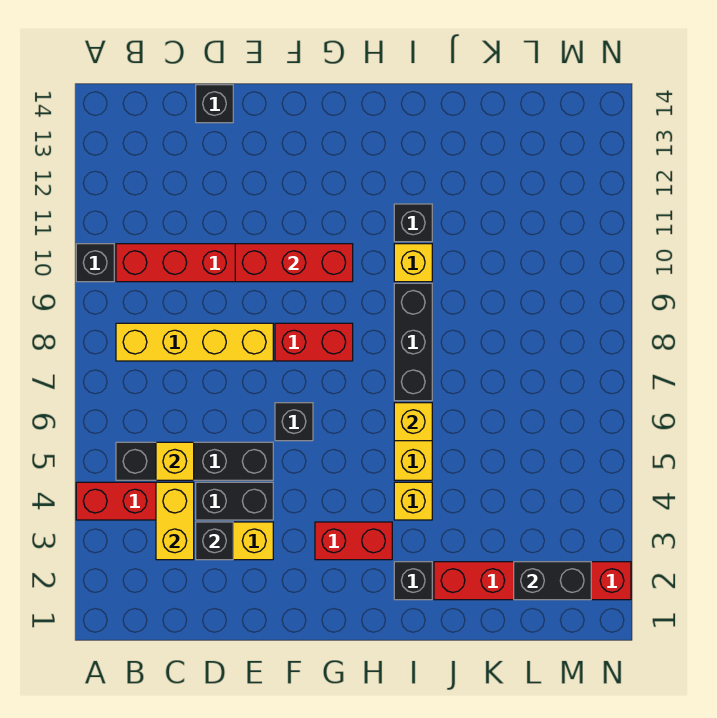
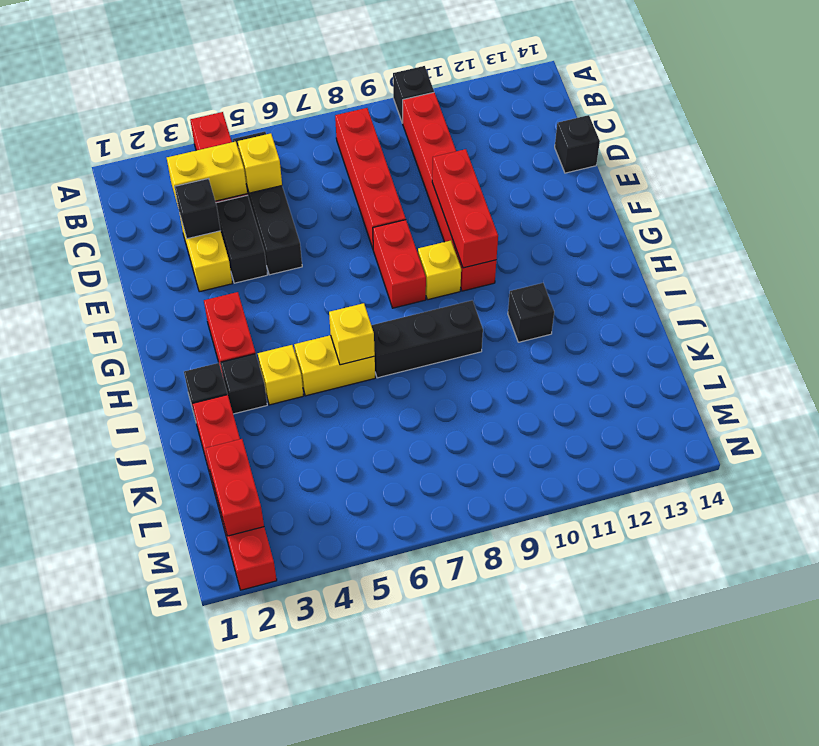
yellow 1x4 brick [116,323,273,361] -> red 1x4 brick [335,108,406,248]
black 1x1 brick [275,403,313,441] -> black 1x1 brick moved to [221,354,267,414]
yellow 1x1 brick [394,244,432,282] -> yellow 1x1 brick moved to [418,241,461,300]
black 1x2 brick [514,562,591,600] -> red 1x2 brick [205,439,264,536]

